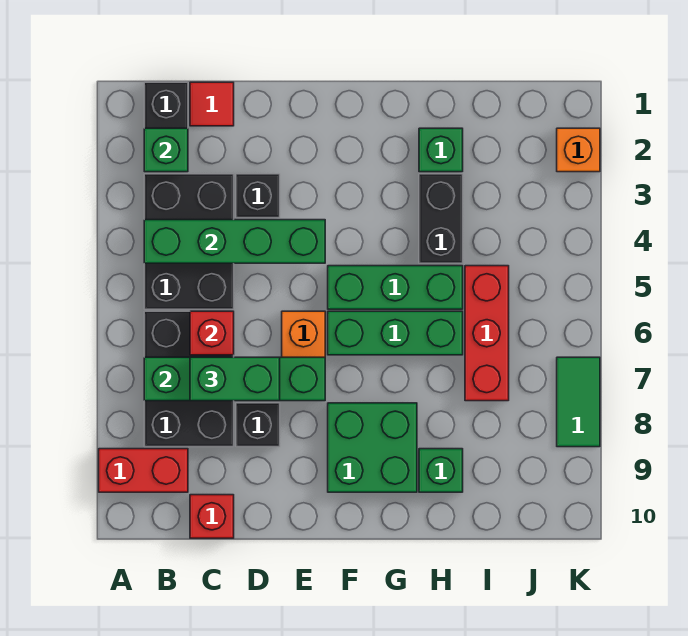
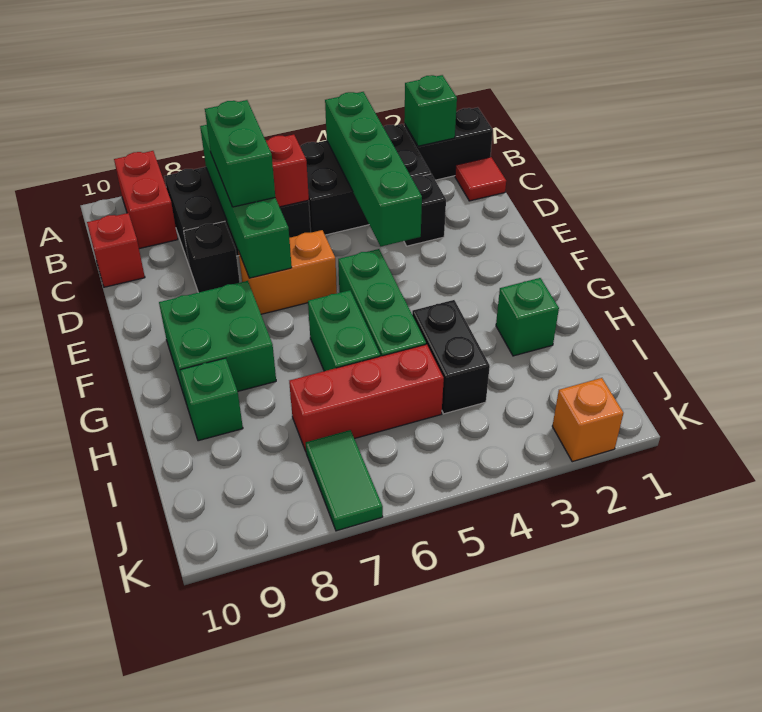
green 1x3 brick [328,311,463,355] -> green 1x2 brick [308,290,380,371]
black 1x2 brick [419,174,463,263] -> black 1x2 brick turned to [412,300,490,414]
green 1x2 tile [557,357,600,447] -> green 1x2 tile turned to [306,430,383,531]

